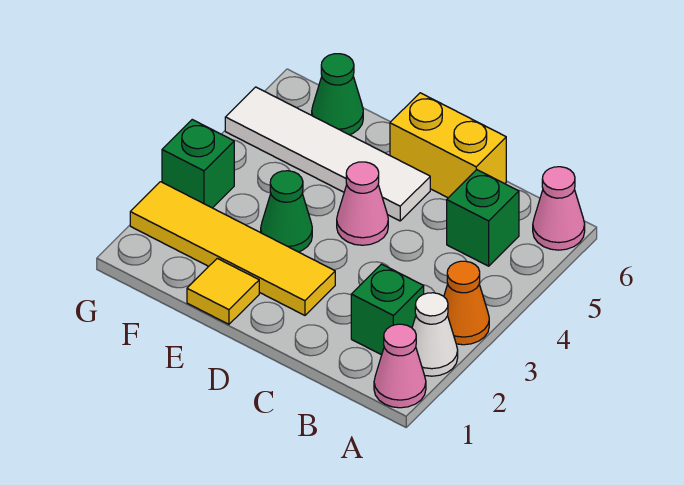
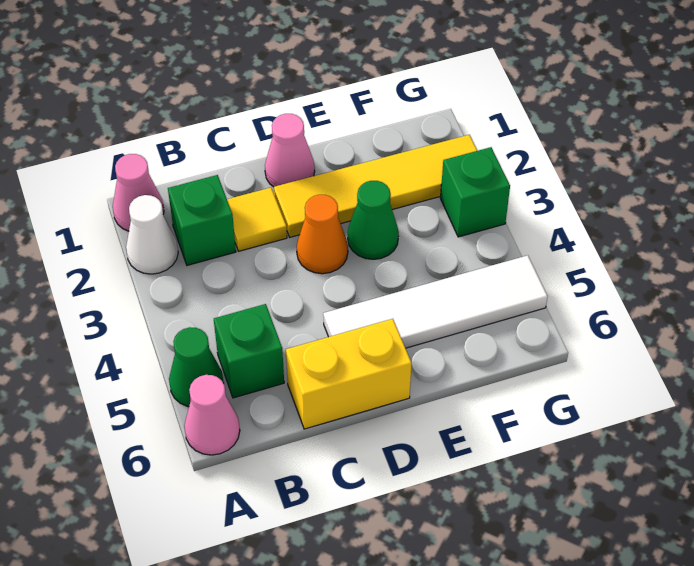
orange 1x1 cone [444,261,489,345] -> orange 1x1 cone moved to [297,195,348,274]
pink 1x1 cone [337,162,388,245] -> pink 1x1 cone moved to [265,114,315,187]
yellow 1x1 tile [187,258,259,324] -> yellow 1x1 tile moved to [227,188,287,251]
green 1x1 cone [312,54,363,135] -> green 1x1 cone moved to [169,327,224,407]

